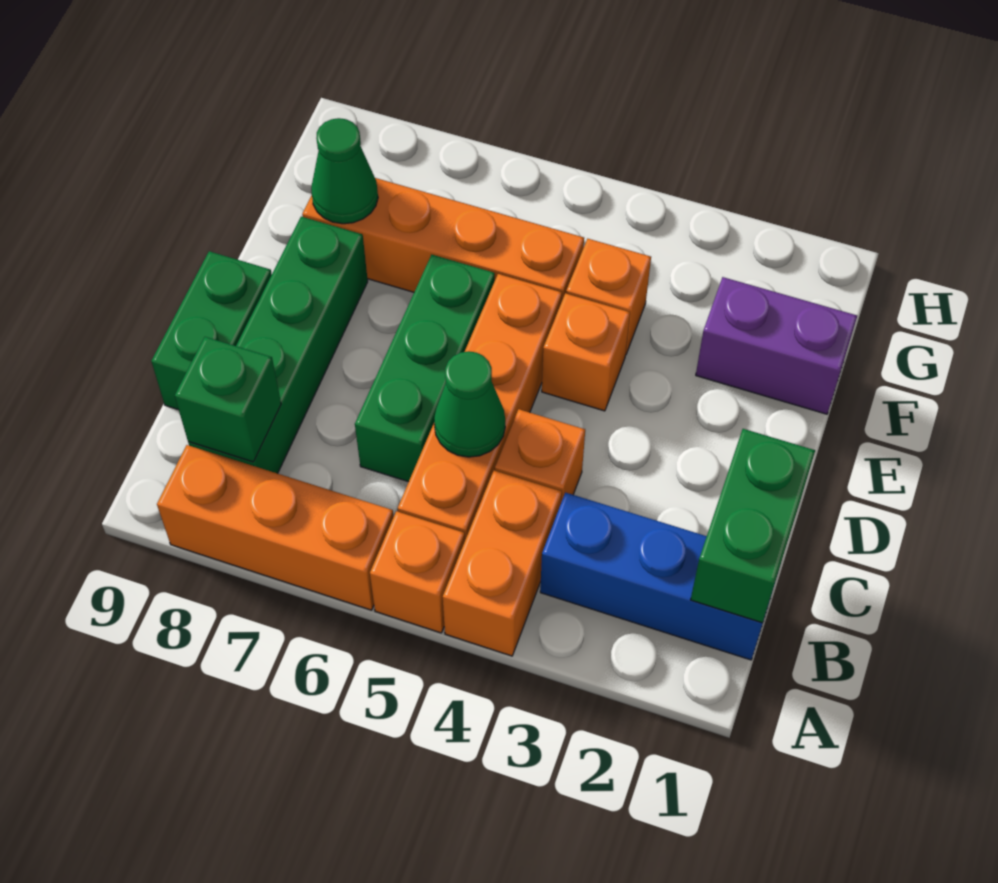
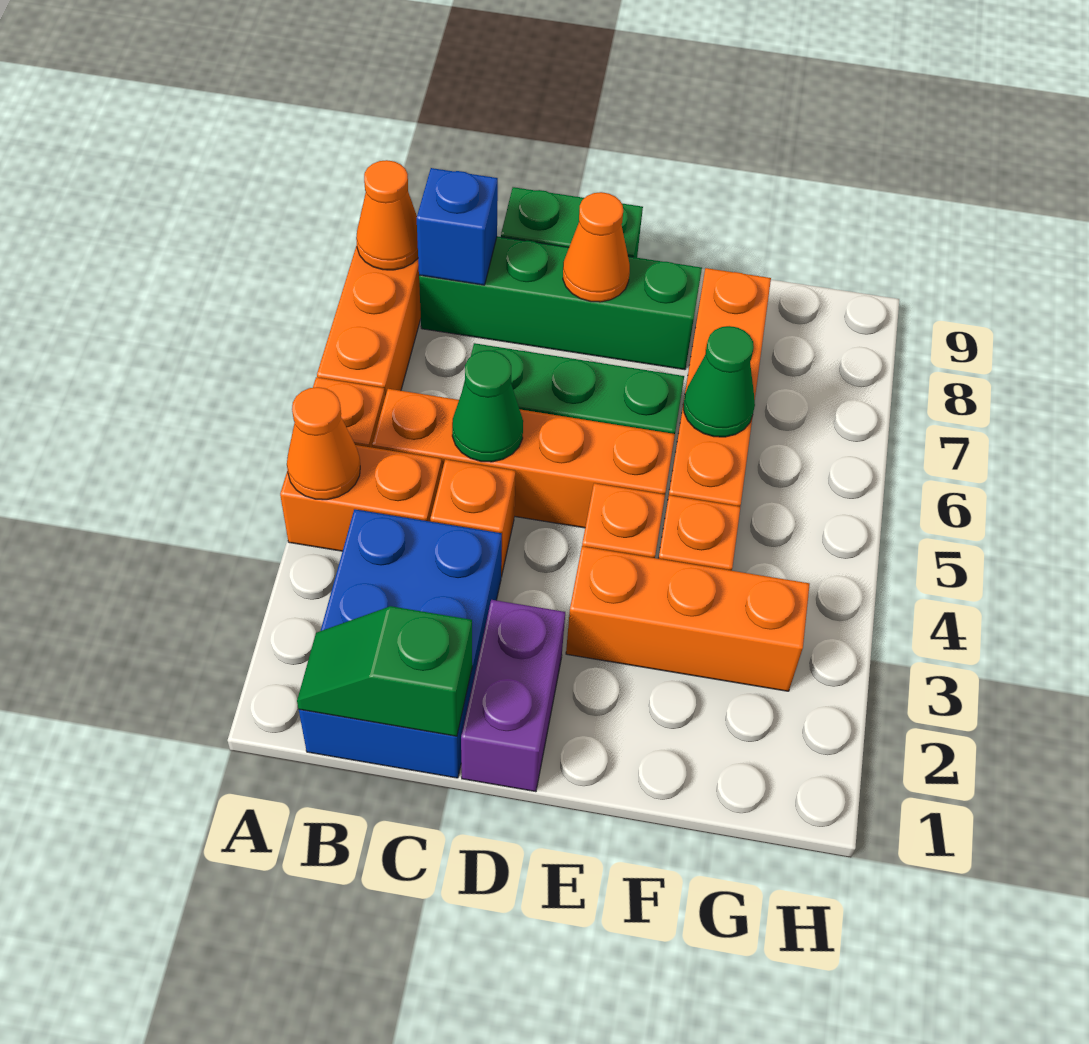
none -> orange 1x1 cone [287,387,360,500]
none -> orange 1x1 cone [356,160,418,270]
blue 1x3 brick [540,493,774,660] -> blue 2x3 brick [299,509,502,778]
green 1x2 brick [691,429,815,623] -> green 1x2 slope [297,606,472,736]
green 1x1 brick [175,337,281,462] -> blue 1x1 brick [417,168,498,285]
none -> orange 1x1 cone [563,192,630,302]
none -> orange 1x3 brick [566,546,810,691]
purple 1x2 brick [696,277,857,414] -> purple 1x2 brick moved to [461,600,565,792]
green 1x1 cone [311,118,378,224] -> green 1x1 cone moved to [683,326,755,437]

